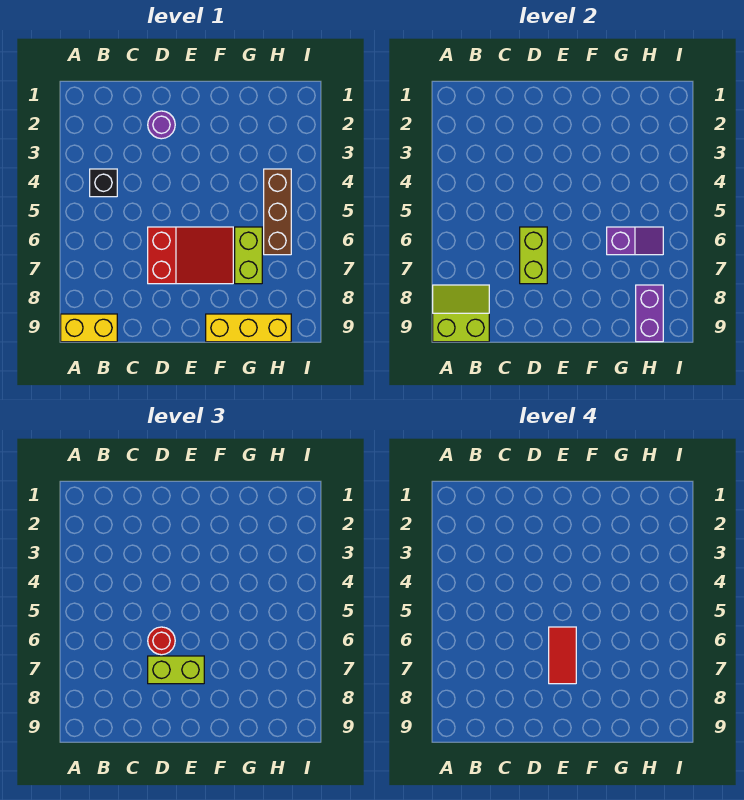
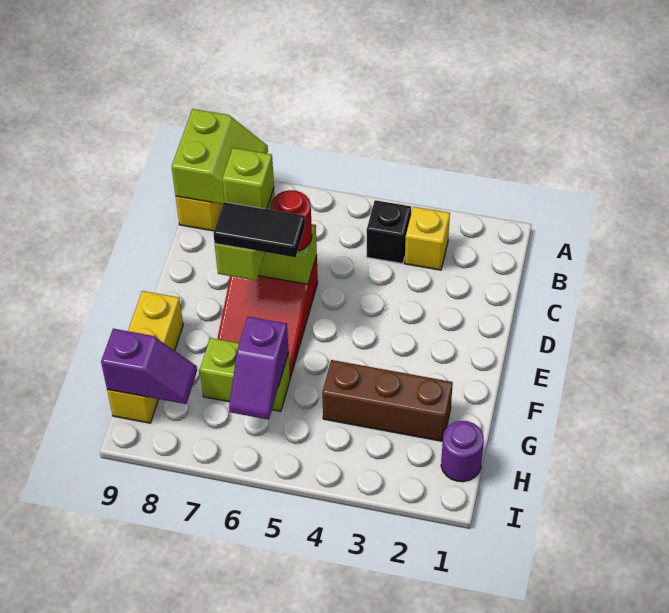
none -> yellow 1x1 brick [405,207,450,270]
purple 1x1 round brick [148,111,175,139] -> purple 1x1 round brick moved to [441,421,484,482]
none -> lime 1x1 brick [222,148,274,209]
red 1x2 tile [549,627,576,684] -> black 1x2 tile [213,202,305,257]
brown 1x3 brick [264,169,291,255] -> brown 1x3 brick moved to [322,360,453,441]
purple 1x2 brick [636,285,663,342] -> purple 1x2 slope [101,329,197,404]

